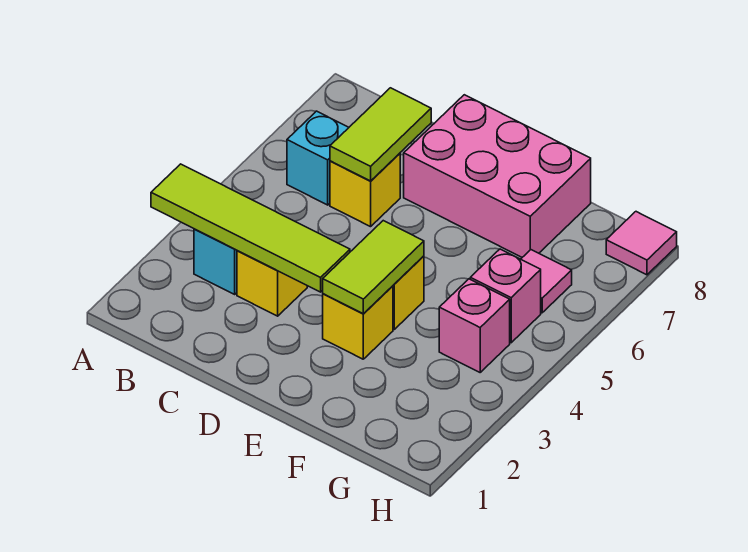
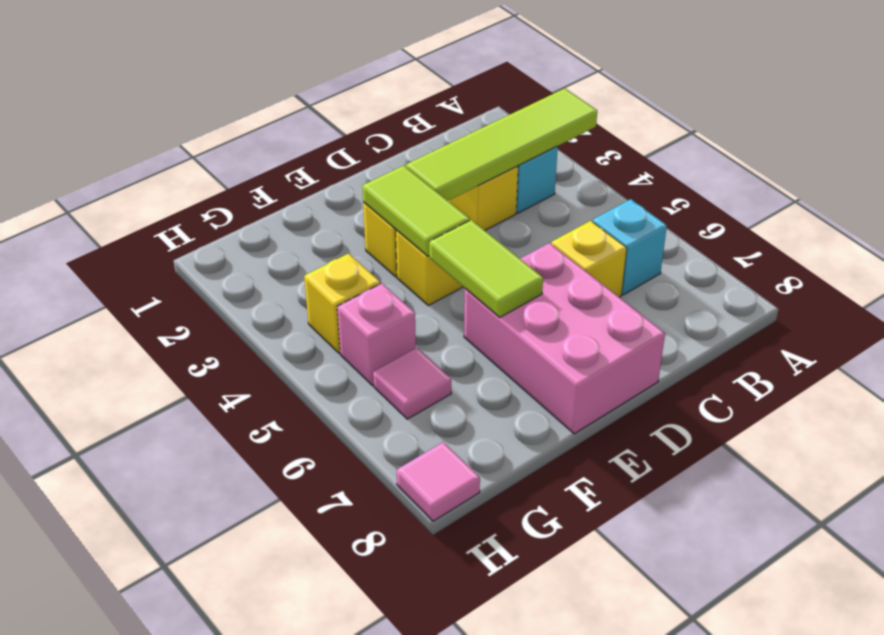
lime 1x2 tile [330,88,431,181] -> lime 1x2 tile moved to [429,220,543,317]
pink 2x3 brick [404,95,591,257] -> pink 2x3 brick turned to [464,243,665,434]
pink 1x1 brick [439,279,510,372] -> yellow 1x1 brick [304,254,380,353]

